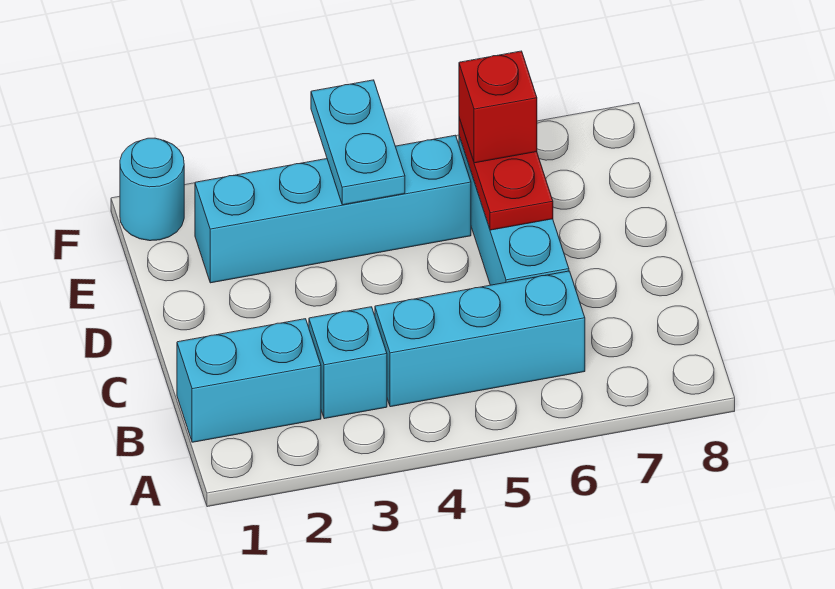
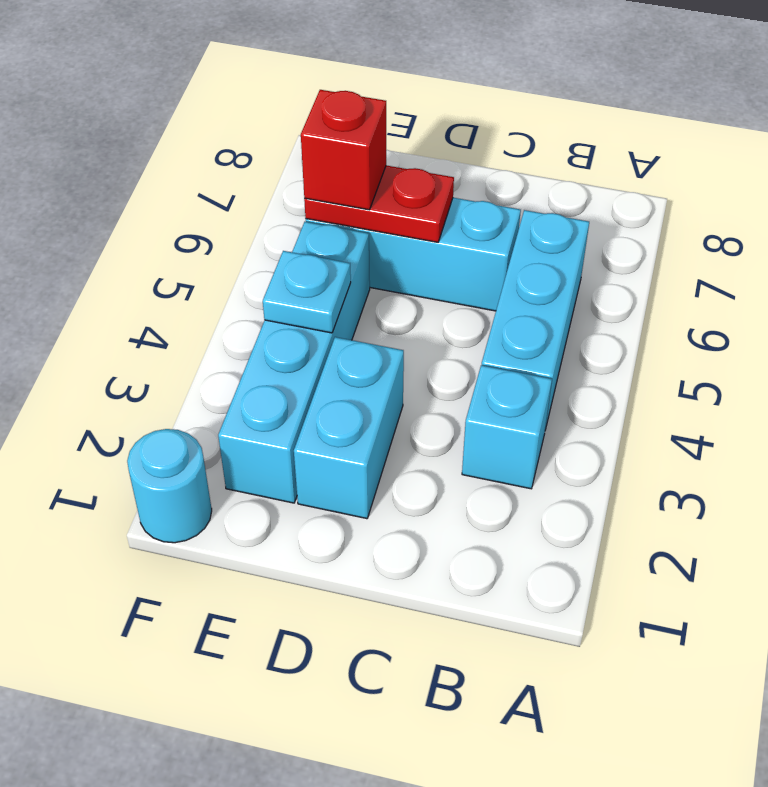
cyan 1x2 brick [177,319,321,442] -> cyan 1x2 brick moved to [294,337,404,519]
cyan 1x2 plate [311,80,405,205] -> cyan 1x1 plate [263,251,351,333]

